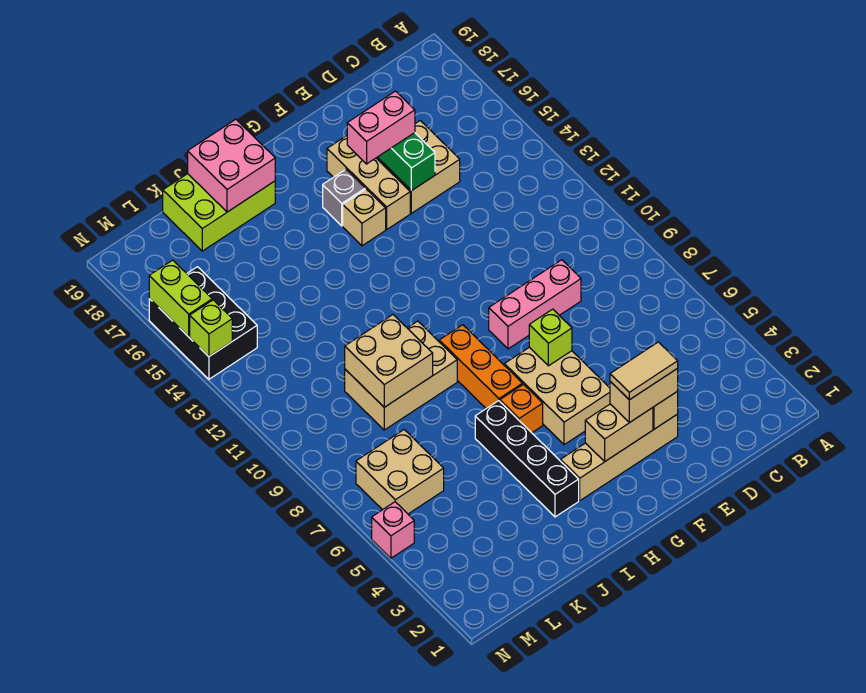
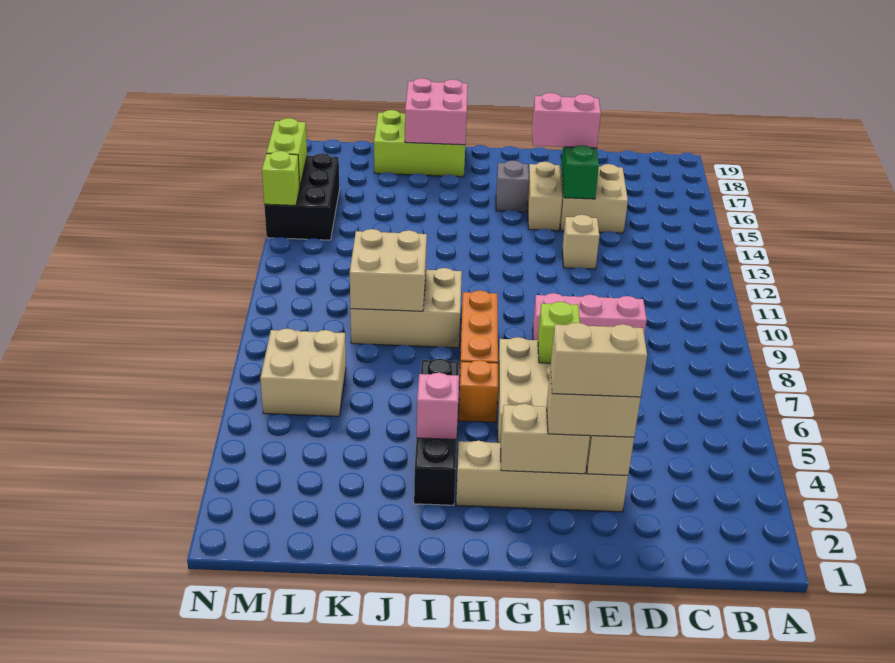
tan 1x2 tile [610,342,678,400] -> tan 1x2 brick [550,323,647,397]
tan 1x3 brick [327,136,410,229] -> tan 1x2 brick [527,162,562,231]
tan 1x1 brick [343,189,386,246] -> tan 1x1 brick moved to [562,215,599,269]
pink 1x1 brick [372,502,414,558] -> pink 1x1 brick moved to [417,373,459,440]

